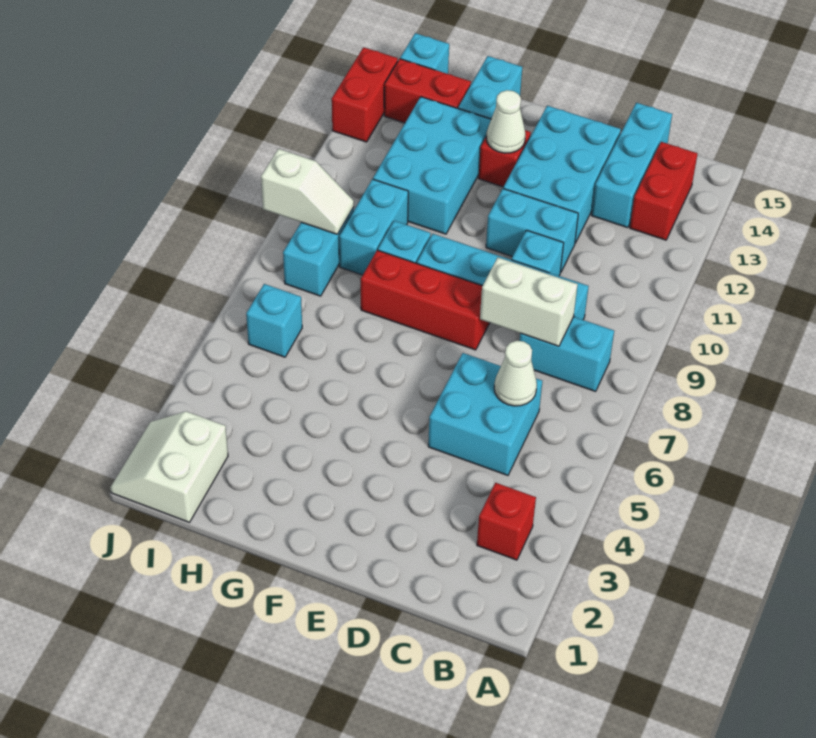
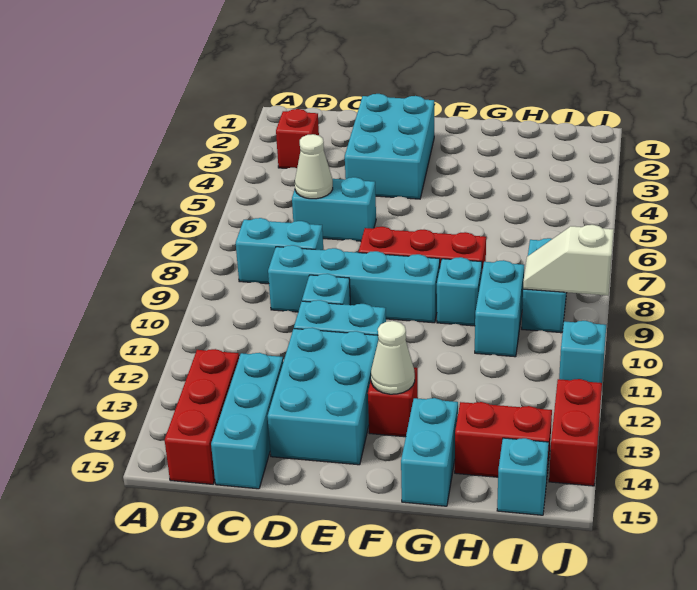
red 1x2 brick [630,142,698,240] -> red 1x3 brick [165,349,239,484]
cyan 2x2 brick [428,353,542,475] -> cyan 1x2 brick [292,177,376,241]
white 1x2 brick [480,258,578,346] -> none
cyan 2x3 brick [373,97,491,234] -> cyan 2x3 brick moved to [345,94,434,199]
white 2x2 slope [110,411,228,522] -> none
cyan 1x1 brick [246,284,302,357] -> cyan 1x1 brick moved to [559,321,606,383]

